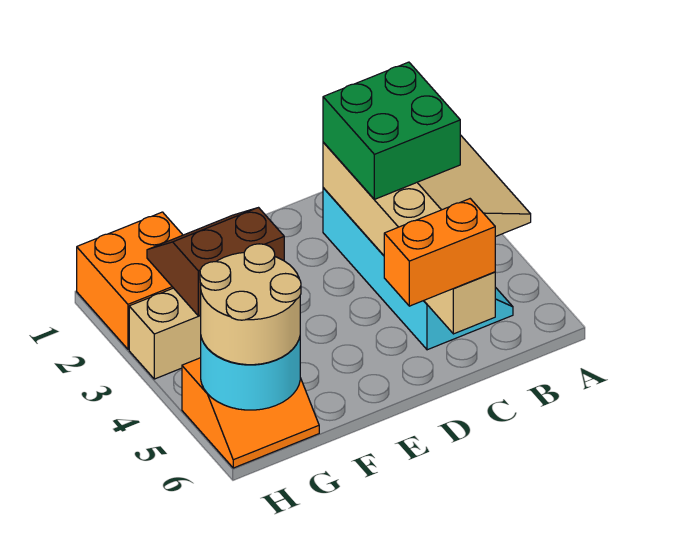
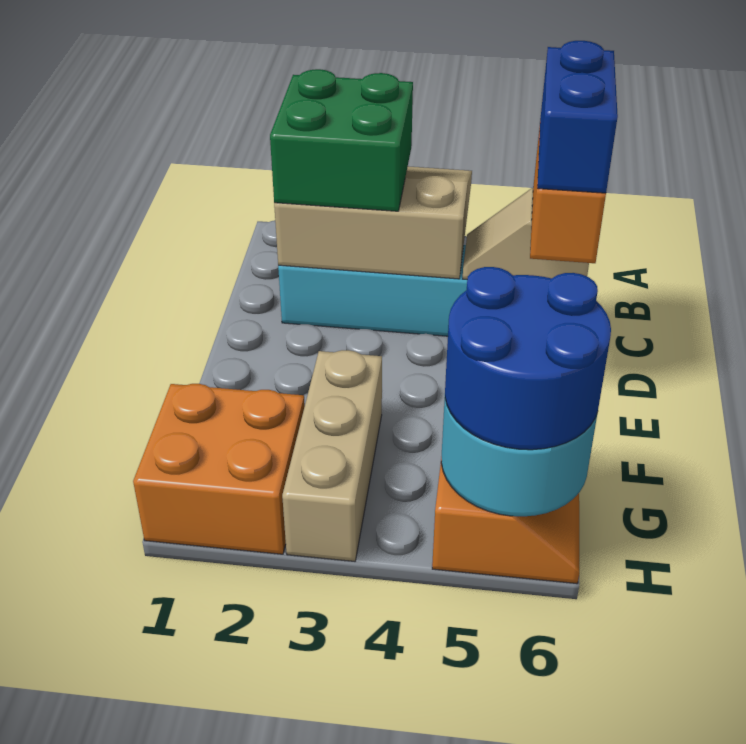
none -> blue 1x2 brick [537,41,618,193]
brown 2x2 slope [147,208,284,316] -> none
tan 2x2 round brick [200,244,301,365] -> blue 2x2 round brick [445,267,611,450]

